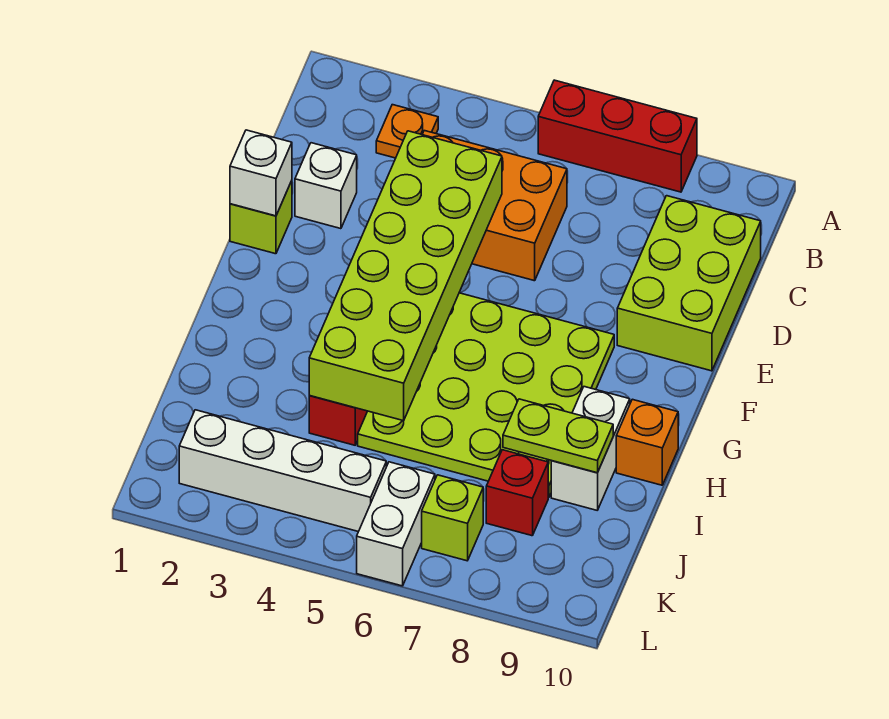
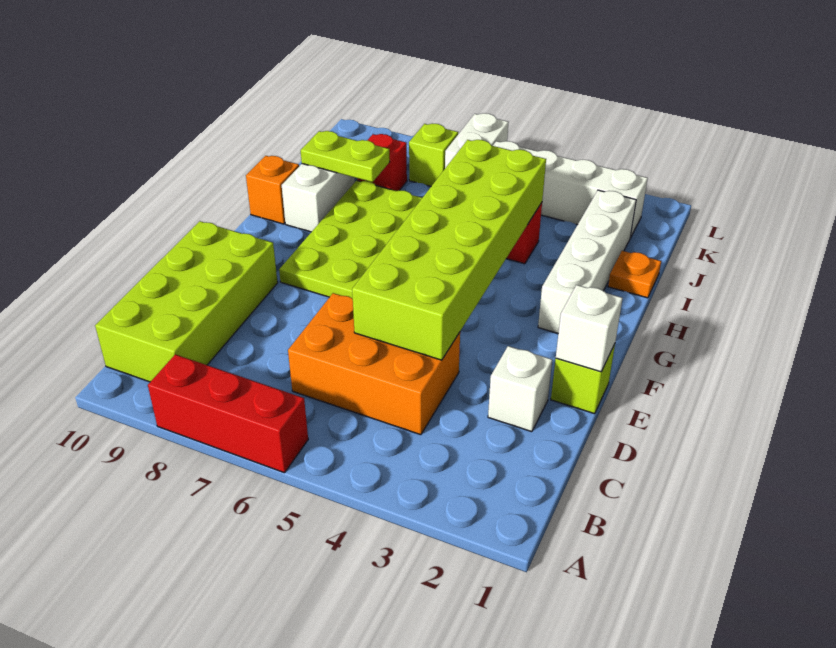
orange 1x1 plate [376,105,438,158] -> orange 1x1 plate moved to [608,251,661,298]
lime 2x3 brick [617,196,761,371] -> lime 2x4 brick [95,221,278,382]
none -> white 1x4 brick [538,190,636,333]

